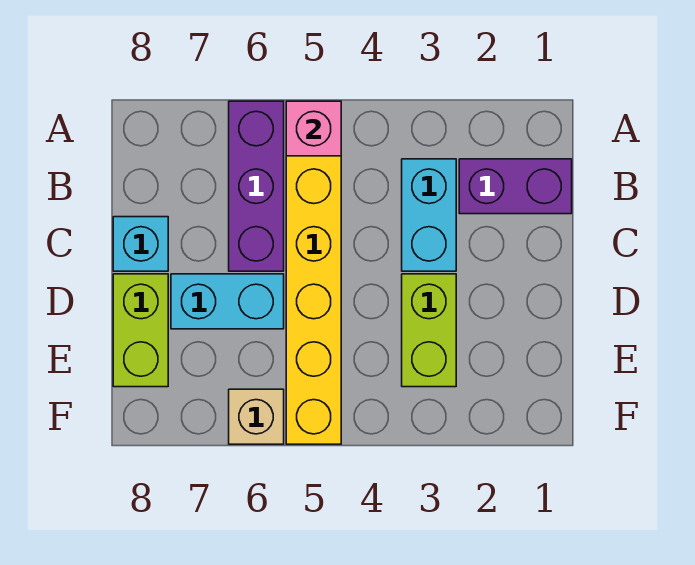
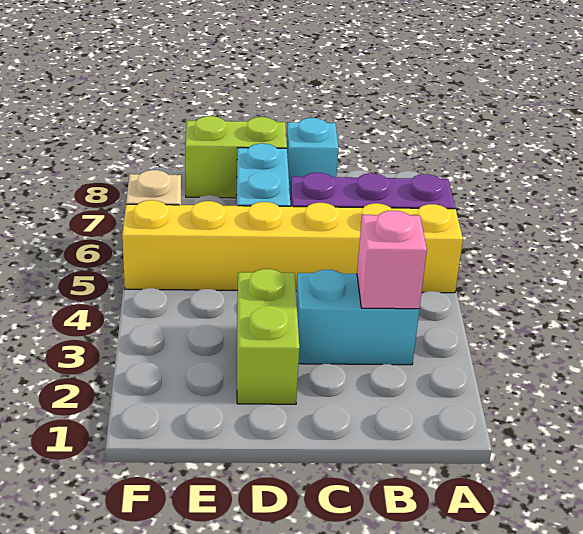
pink 1x1 brick [286,101,341,156] -> pink 1x1 brick moved to [357,211,427,309]
purple 1x2 brick [459,159,572,214] -> none
lime 1x2 brick [402,274,456,387] -> lime 1x2 brick turned to [237,269,299,404]

